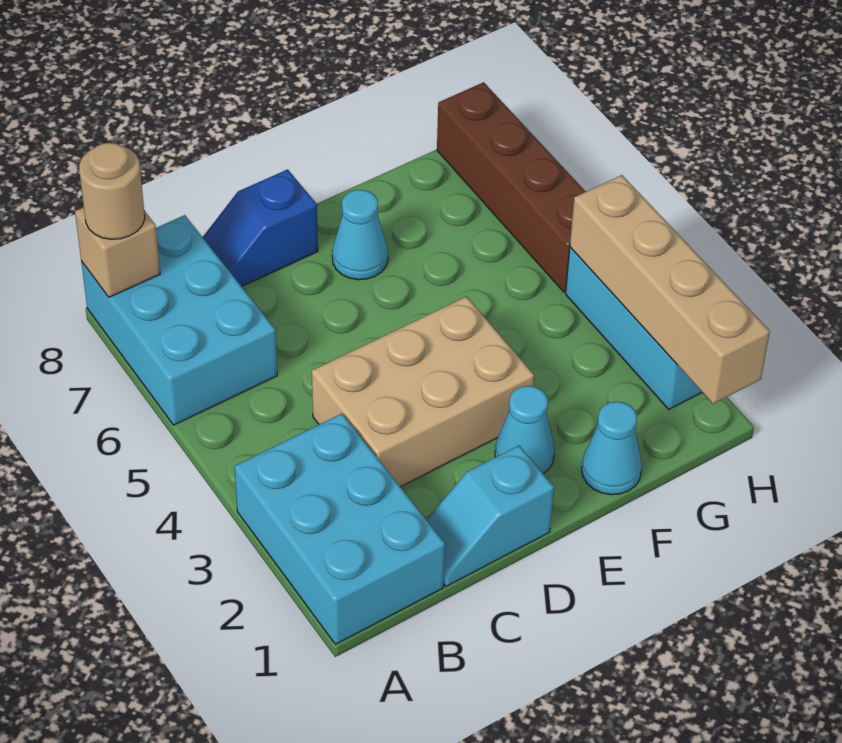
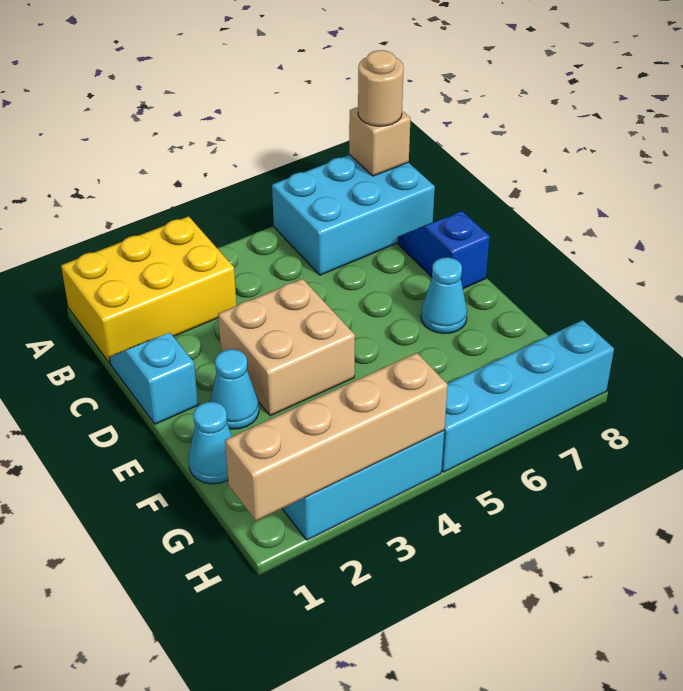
cyan 2x3 brick [234,414,445,644] -> yellow 2x3 brick [61,216,237,363]
tan 2x3 brick [312,297,534,487] -> tan 2x2 brick [218,279,355,416]
brown 1x4 brick [437,82,586,292] -> cyan 1x4 brick [441,320,614,472]

